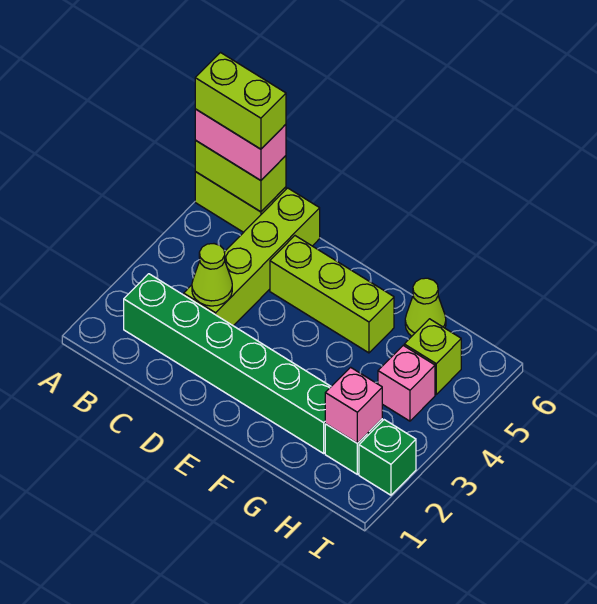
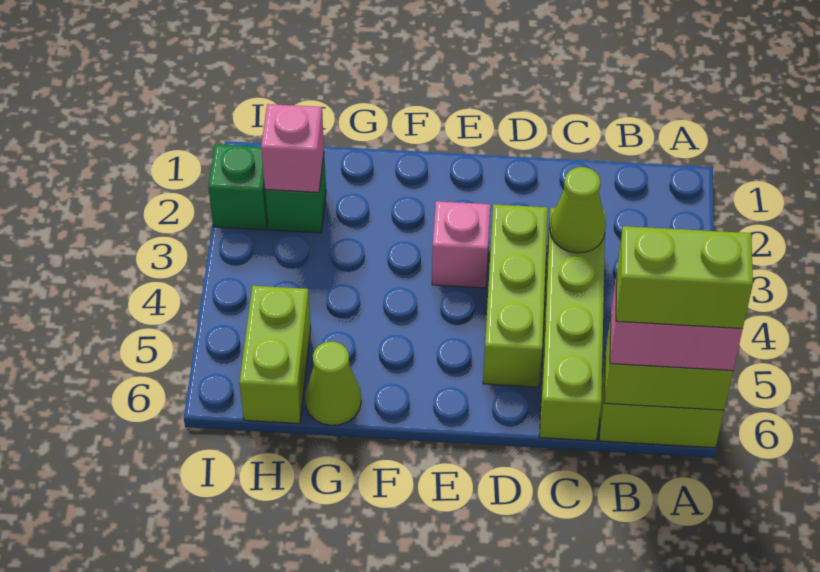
green 1x6 brick [124,274,331,453] -> none
lime 1x3 brick [270,236,394,353] -> lime 1x3 brick turned to [483,204,548,387]
pink 1x1 brick [378,346,435,421] -> pink 1x1 brick moved to [432,201,490,288]
lime 1x1 brick [404,319,461,394] -> lime 1x2 brick [239,286,311,424]

